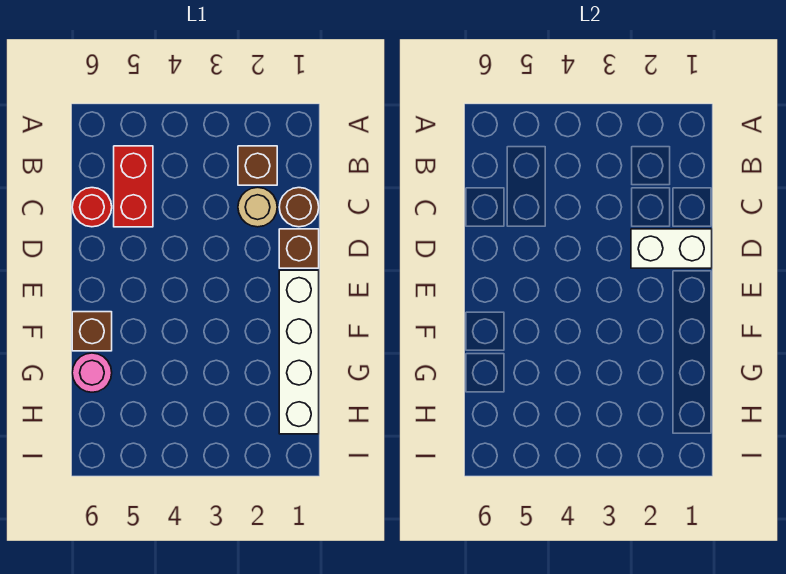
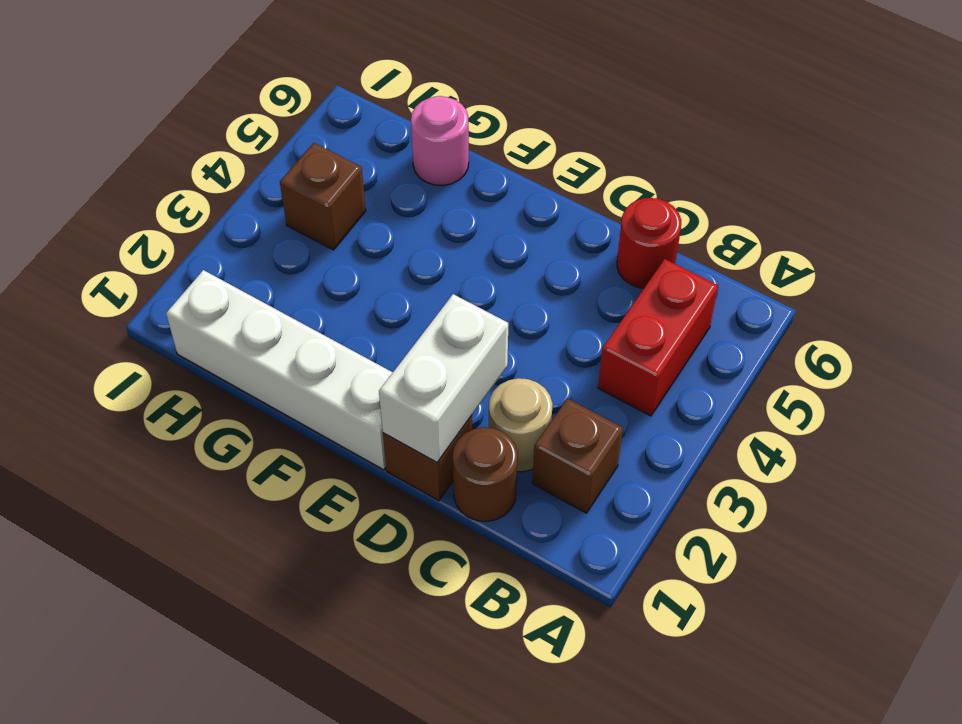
red 1x2 brick [114,146,153,227] -> red 1x2 brick turned to [598,259,718,416]
brown 1x1 brick [72,312,112,351] -> brown 1x1 brick moved to [280,143,366,250]

